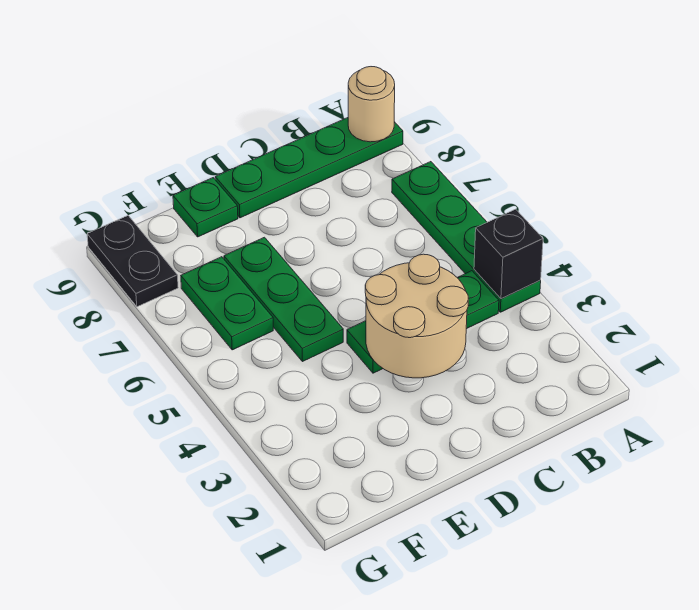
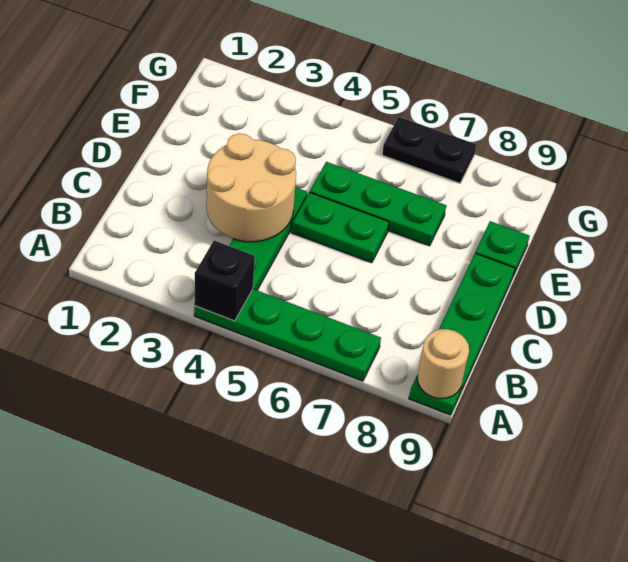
green 1x2 plate [181,257,273,350] -> green 1x2 plate moved to [292,192,389,263]
black 1x2 plate [87,216,178,307] -> black 1x2 plate moved to [382,117,476,183]

